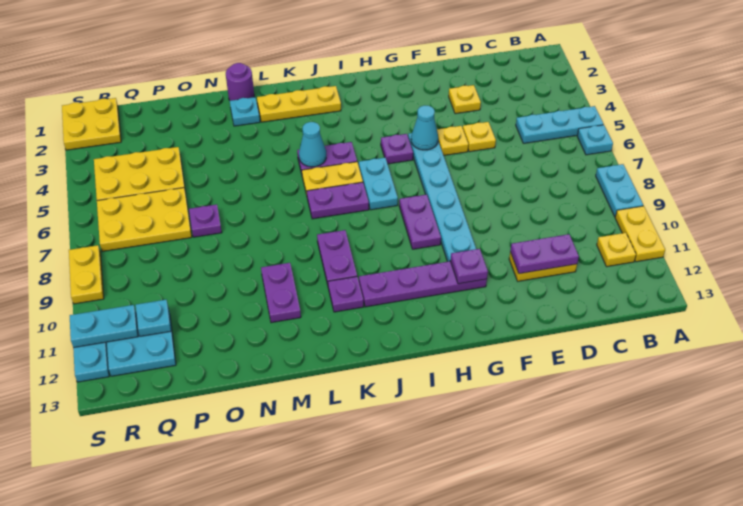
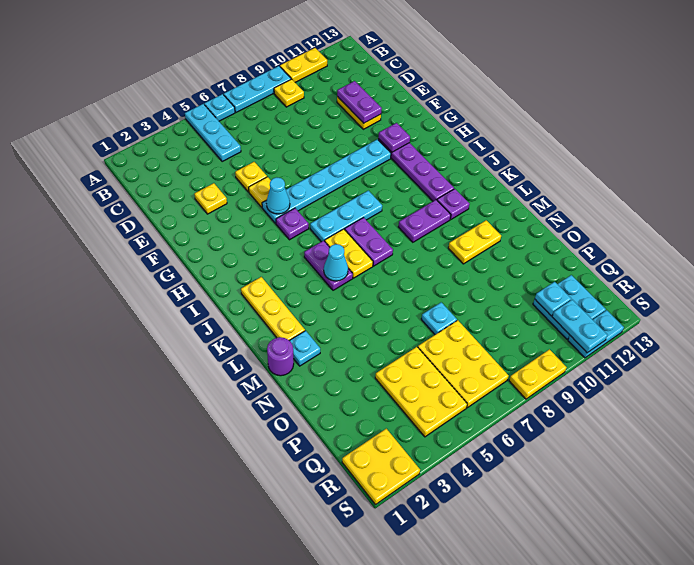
cyan 1x2 plate [596,164,643,216] -> cyan 1x3 plate [224,66,291,112]
yellow 1x1 plate [597,233,636,267] -> yellow 1x1 plate moved to [274,79,304,107]
purple 1x2 plate [399,195,441,249] -> none
cyan 1x2 plate [359,158,398,210] -> cyan 1x3 plate [310,191,382,242]
purple 1x2 plate [261,263,301,323] -> yellow 1x2 plate [448,220,501,264]
purple 1x1 plate [189,204,222,237] -> cyan 1x1 plate [421,302,457,335]

